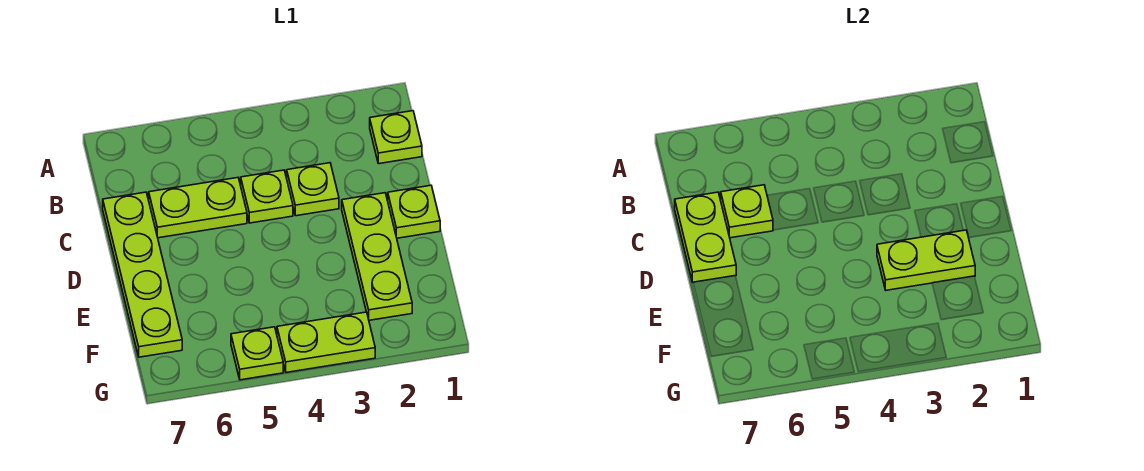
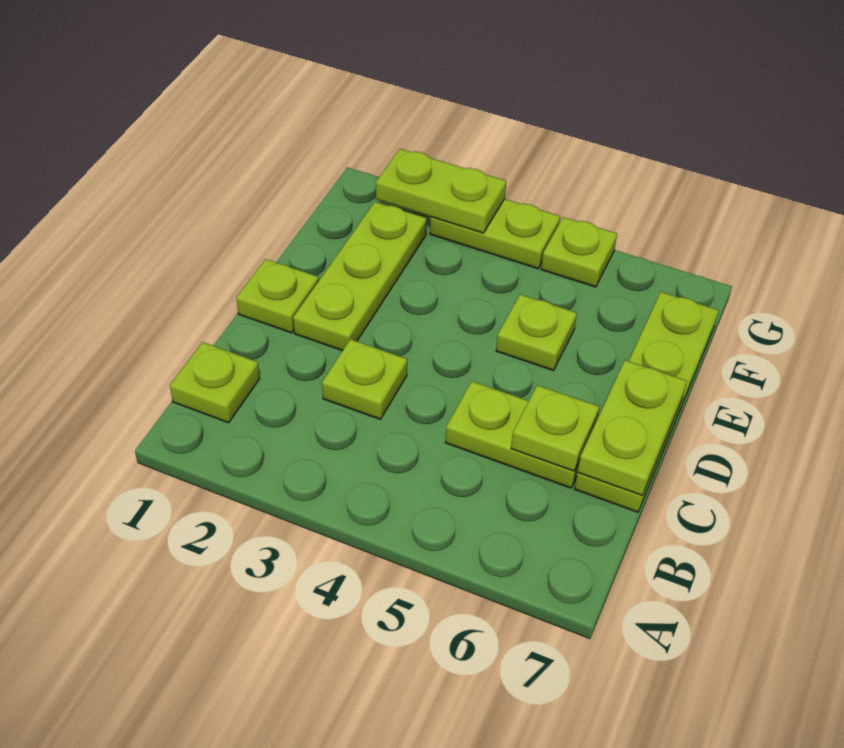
lime 1x1 plate [241,170,293,223] -> lime 1x1 plate moved to [496,294,577,371]
lime 1x2 plate [877,230,975,290] -> lime 1x2 plate moved to [376,149,506,233]

